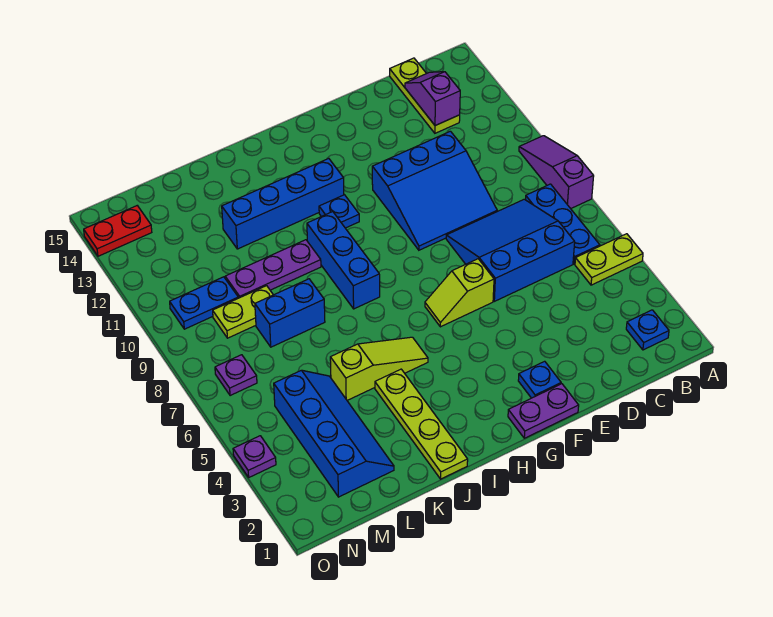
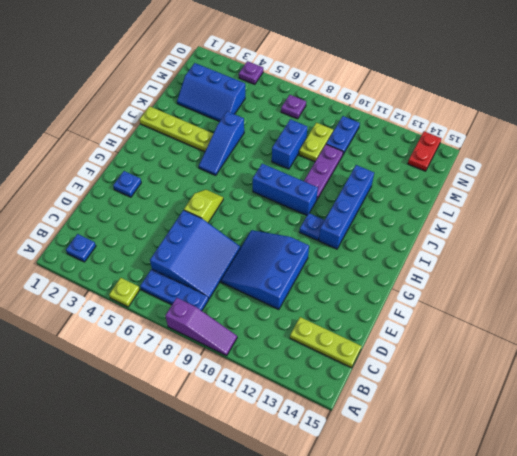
lime 1x2 plate [575,234,643,285] -> lime 1x1 plate [109,278,139,307]
purple 1x2 slope [405,72,460,126] -> none
purple 1x2 plate [508,384,579,438] -> none
lime 1x3 slope [330,337,428,400] -> blue 1x3 slope [199,111,244,175]
blue 2x4 slope [274,370,394,497] -> blue 2x3 slope [177,63,245,122]

